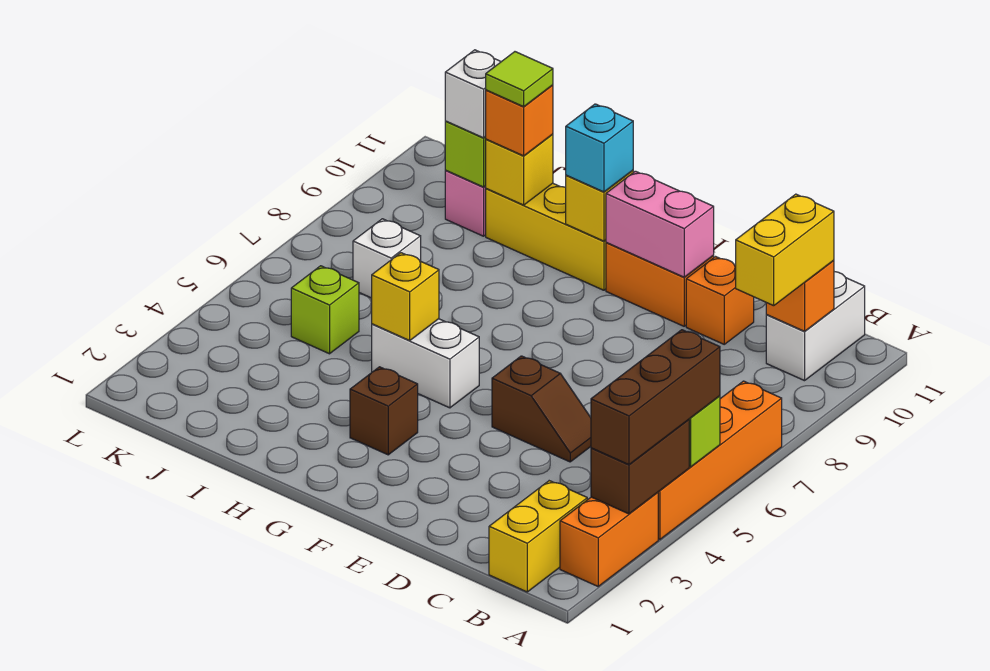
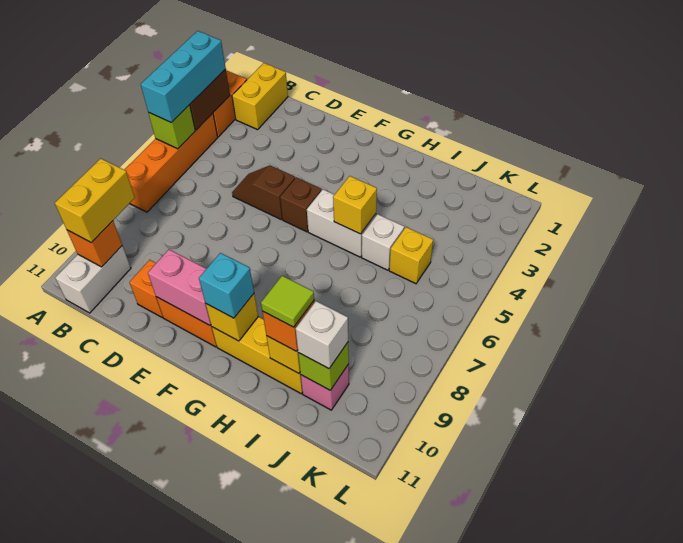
brown 1x3 brick [591,330,720,465] -> cyan 1x3 brick [141,31,226,123]
brown 1x1 brick [350,367,418,455] -> brown 1x1 brick moved to [280,177,322,232]
lime 1x1 brick [291,266,359,354] -> yellow 1x1 brick [389,227,433,284]
white 1x1 brick [353,219,421,298] -> white 1x1 brick moved to [362,214,404,270]

